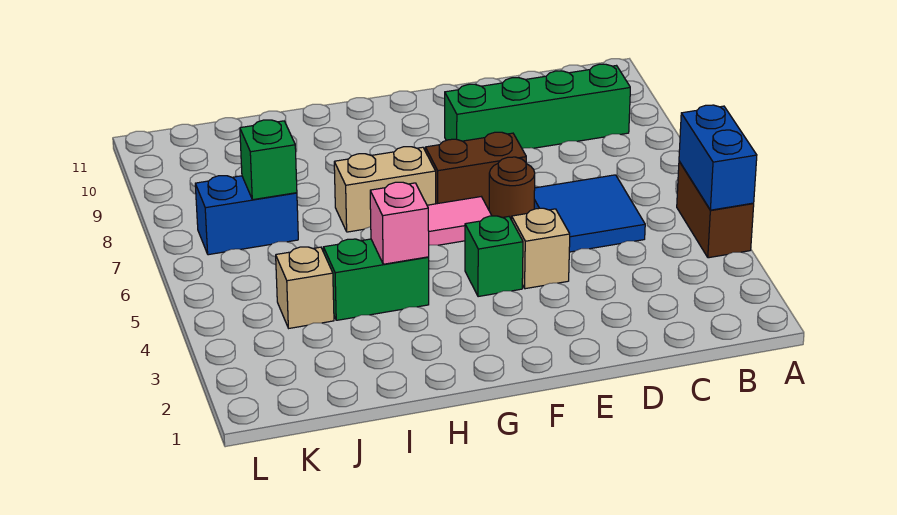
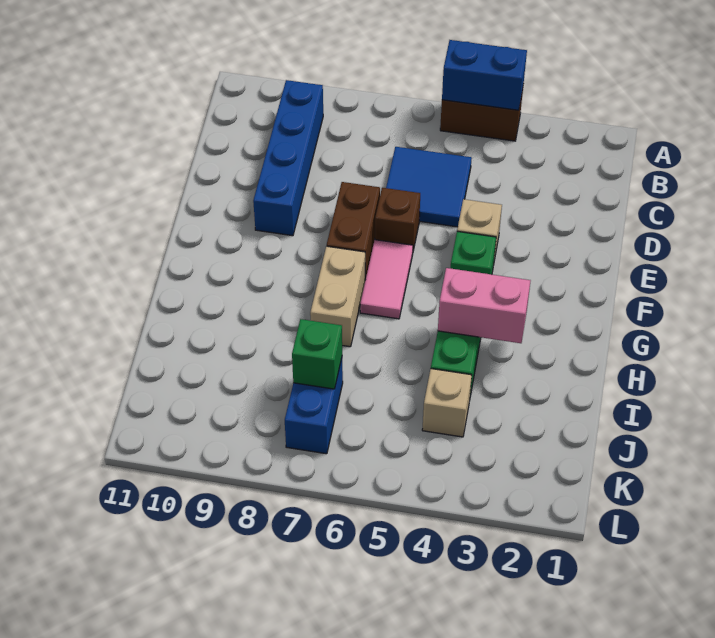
green 1x4 brick [445,64,630,149] -> blue 1x4 brick [253,80,323,236]
brown 1x1 round brick [489,157,535,220] -> brown 1x1 brick [375,188,420,251]
pink 1x1 brick [370,182,429,264] -> pink 1x2 brick [438,268,531,343]

